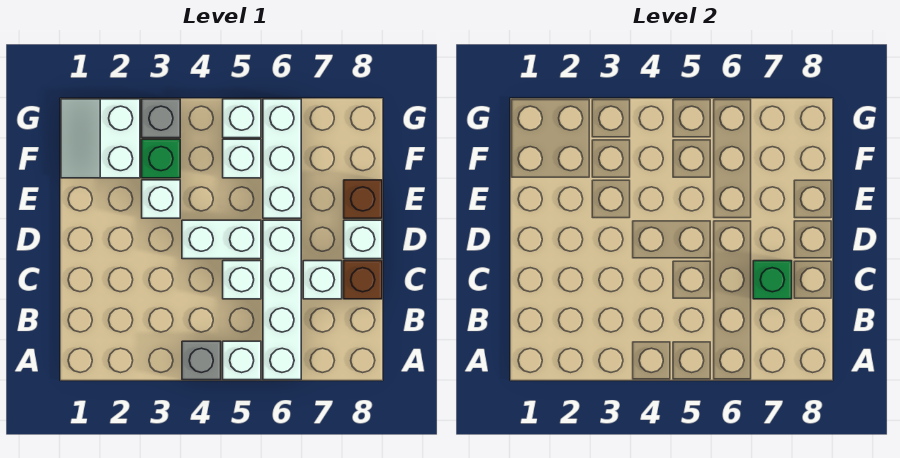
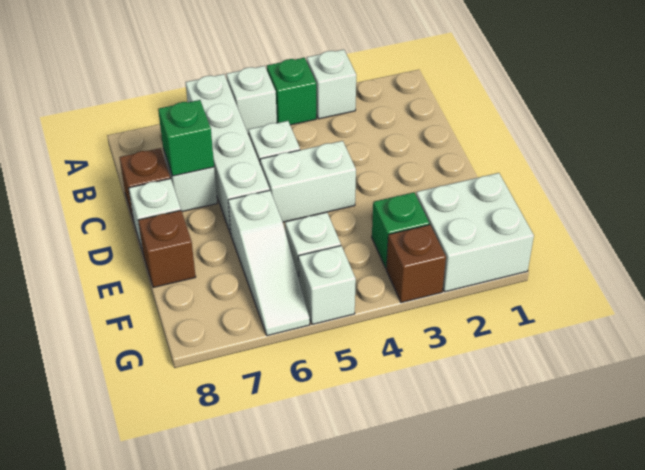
grey 1x1 brick [182,341,221,380] -> green 1x1 brick [267,58,316,125]
white 1x1 brick [142,180,180,218] -> white 1x1 brick moved to [307,50,356,119]
white 1x3 brick [263,99,301,218] -> white 1x3 slope [228,190,310,336]
white 2x2 slope [61,99,140,178] -> white 2x2 brick [416,173,534,292]
grey 1x1 brick [142,99,180,138] -> brown 1x1 brick [386,225,446,303]

